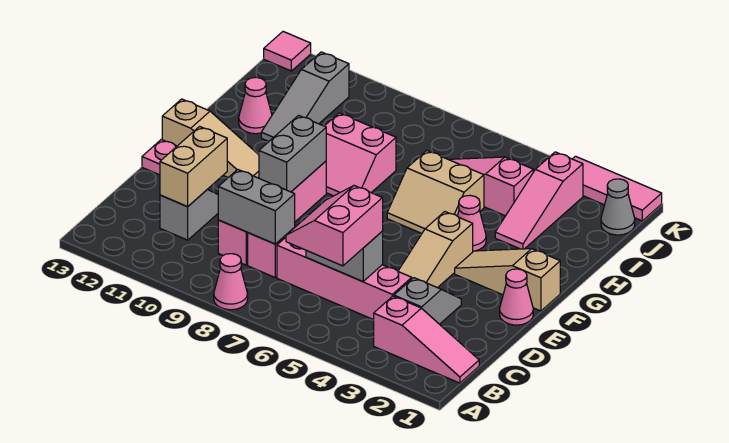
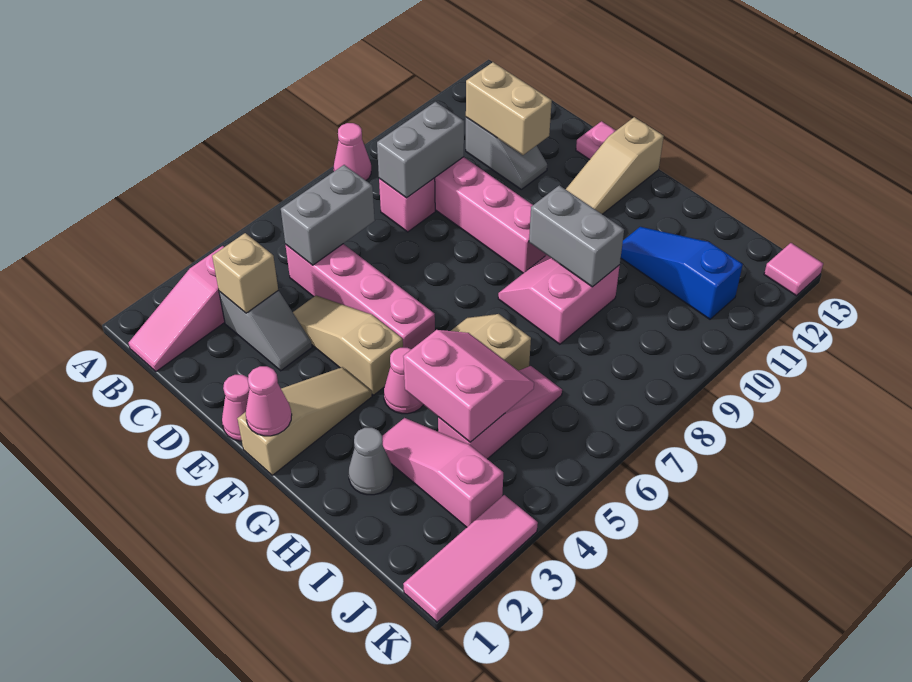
pink 2x2 slope [286,186,383,266] -> pink 2x2 slope moved to [403,330,534,442]
none -> tan 1x1 brick [212,233,278,313]
pink 1x4 brick [277,237,412,320] -> pink 1x4 brick turned to [285,244,435,349]
grey 1x2 brick [259,115,326,192] -> grey 1x2 brick moved to [529,185,624,287]
grey 1x3 slope [261,52,349,141] -> blue 1x3 slope [621,227,743,319]
pink 1x1 cone [239,77,272,134] -> pink 1x1 cone moved to [246,366,292,436]
grey 1x1 cone [601,179,635,235] -> grey 1x1 cone moved to [349,428,393,495]

